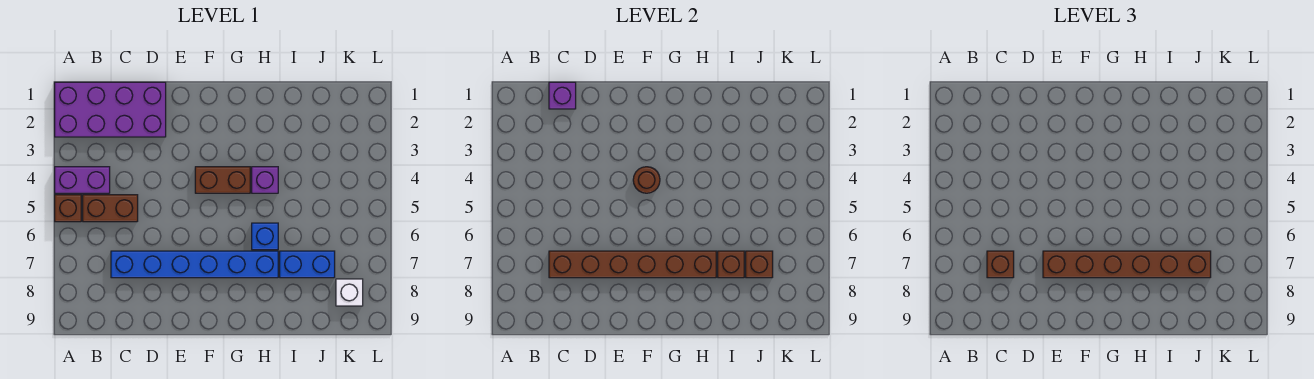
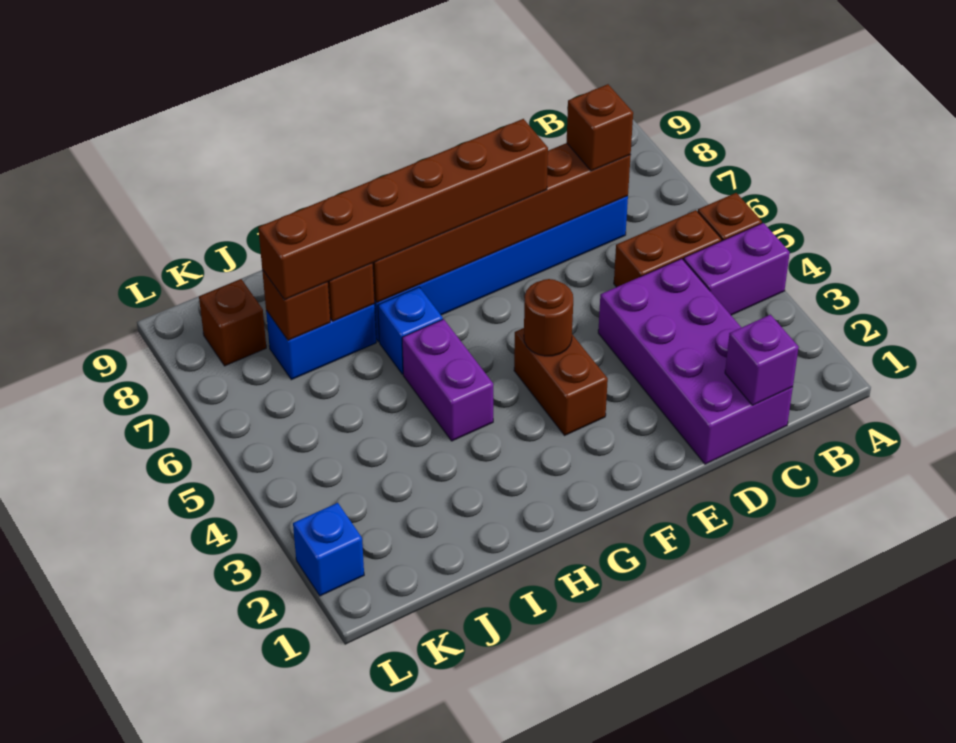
purple 2x4 brick [55,82,166,137] -> purple 2x4 brick turned to [598,259,793,464]
brown 1x2 brick [195,167,250,193] -> brown 1x2 brick turned to [514,328,608,435]
purple 1x1 brick [252,167,278,193] -> purple 1x2 brick [402,319,493,441]
white 1x1 brick [336,279,363,306] -> brown 1x1 brick [199,279,266,366]
none -> blue 1x1 brick [293,503,364,596]

